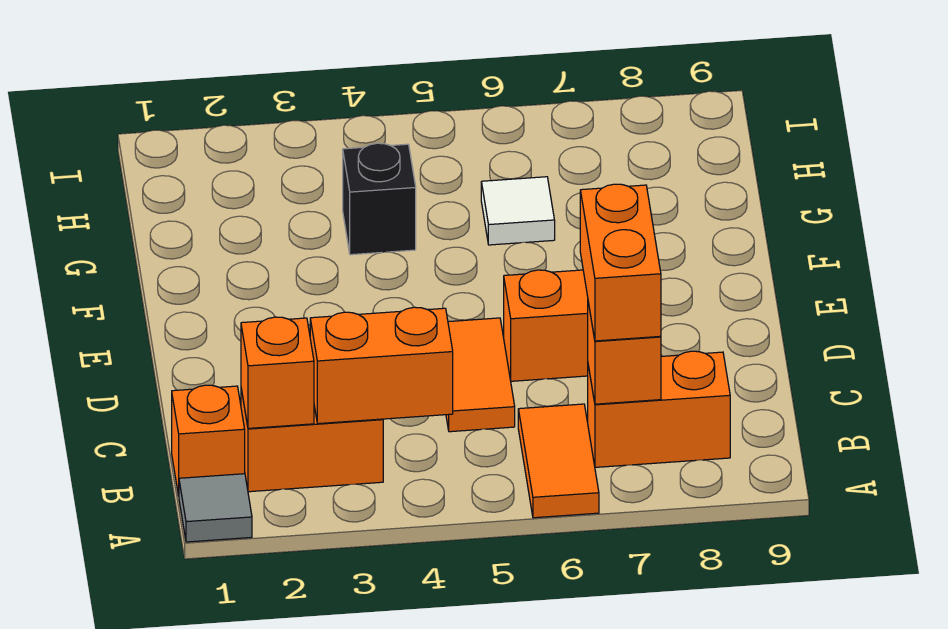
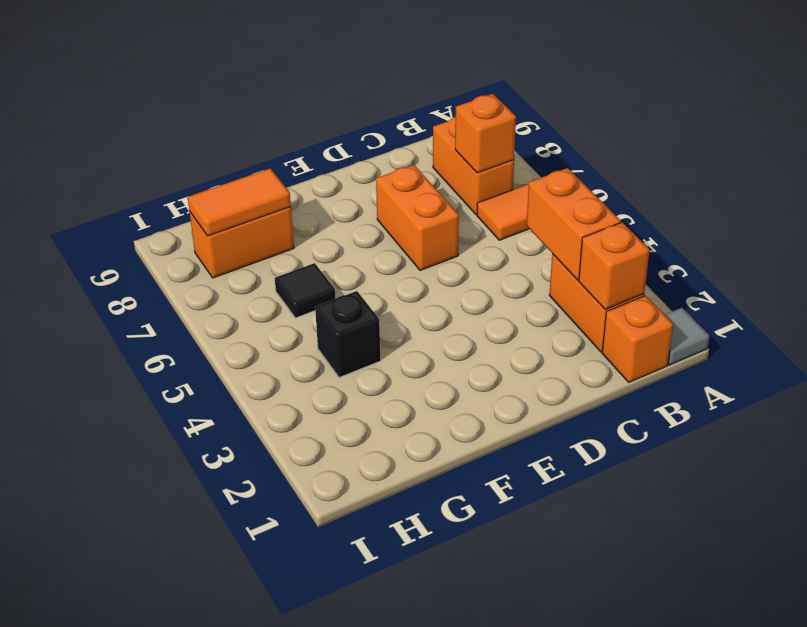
orange 1x2 brick [580,184,661,341] -> orange 1x2 brick moved to [190,207,294,278]
orange 1x2 tile [446,318,515,432] -> orange 1x2 tile moved to [188,168,291,236]
white 1x1 tile [481,177,555,245] -> black 1x1 tile [275,263,336,318]

